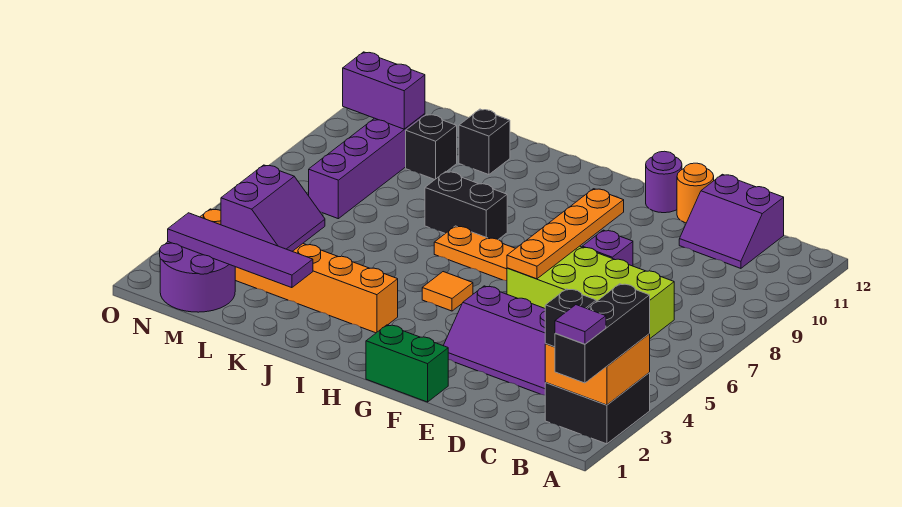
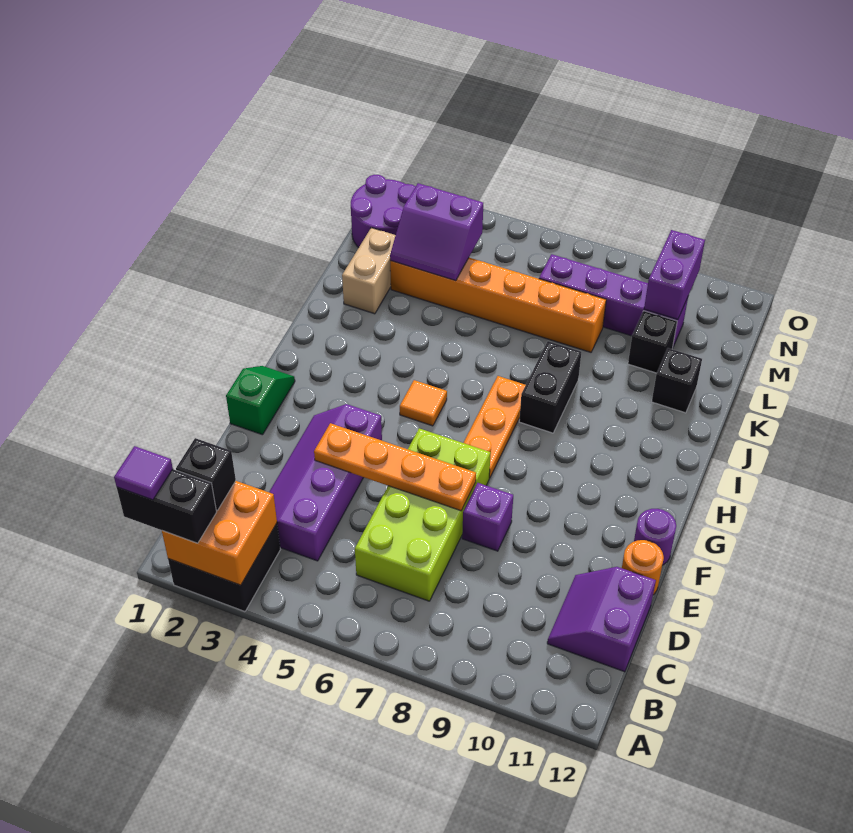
black 1x3 brick [555,284,650,383] -> black 1x2 brick [117,469,217,543]
green 1x2 brick [366,325,448,402] -> green 1x2 slope [226,366,295,435]
orange 1x4 plate [507,189,624,279] -> orange 1x4 plate moved to [314,423,476,511]
orange 1x6 brick [200,209,398,333] -> orange 1x6 brick turned to [390,258,606,352]
none -> tan 1x2 brick [342,228,396,314]
purple 1x4 tile [168,213,313,288] -> none

